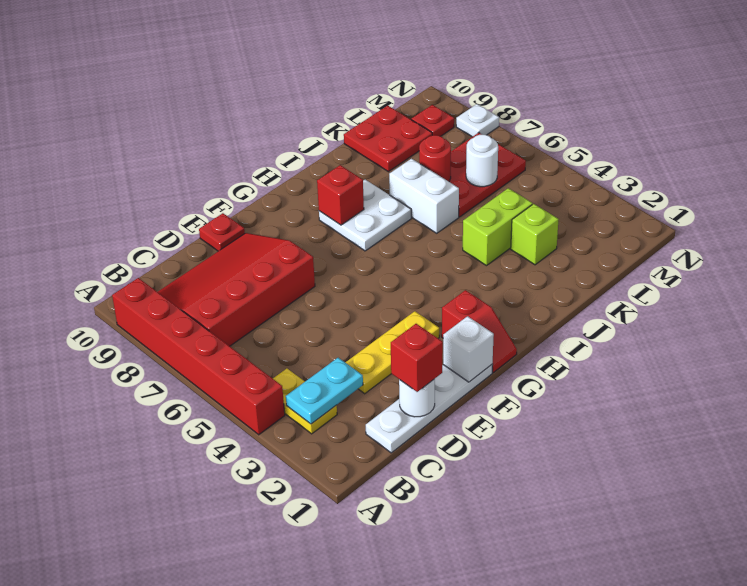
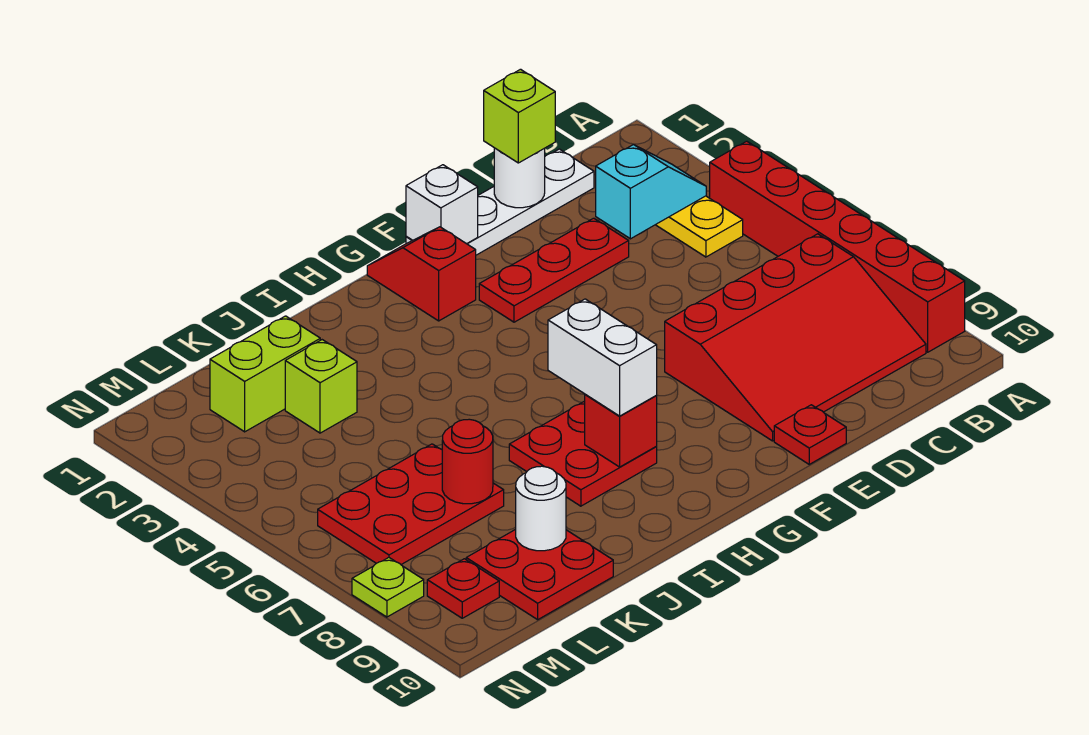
cyan 1x2 plate [286,358,363,424] -> cyan 1x2 slope [596,145,706,239]
red 1x1 brick [391,324,443,392] -> lime 1x1 brick [484,69,555,163]
yellow 1x3 plate [345,311,439,394] -> red 1x3 plate [479,218,629,322]
white 2x2 plate [319,179,411,251] -> red 2x2 plate [509,401,657,506]
lime 1x2 brick [463,188,533,266] -> lime 1x2 brick moved to [210,316,320,432]
white 1x2 brick [389,159,459,233] -> white 1x2 brick moved to [548,299,657,416]
white 1x1 round brick [466,135,498,187] -> white 1x1 round brick moved to [516,466,566,551]
white 1x1 plate [456,104,499,137] -> lime 1x1 plate [352,558,424,617]

